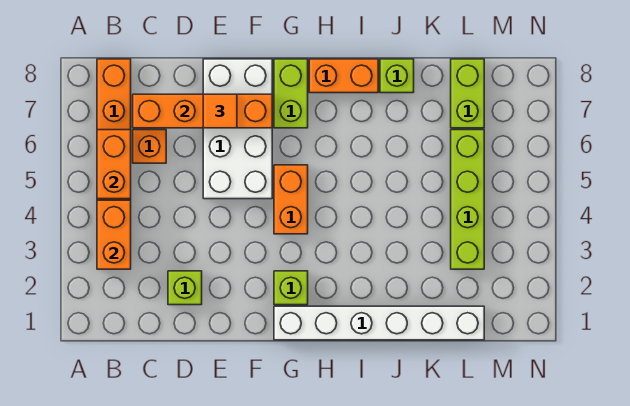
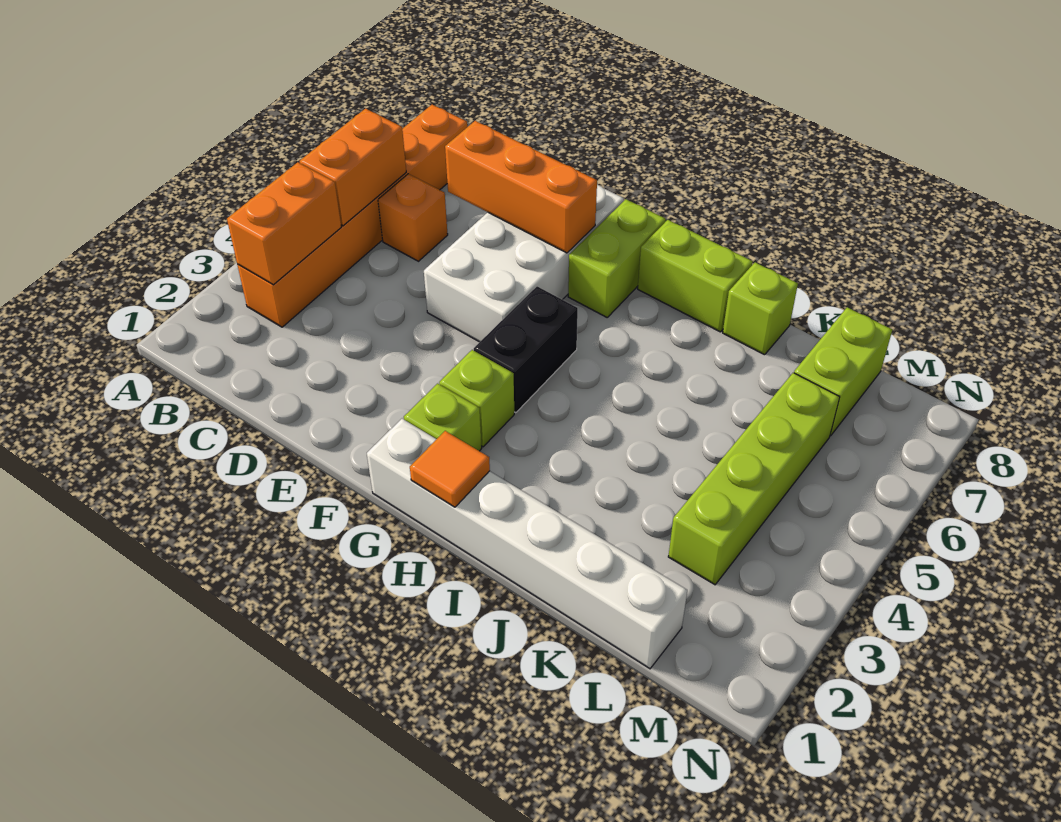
orange 1x4 brick [133,94,272,128] -> orange 1x3 brick [445,121,597,253]
lime 1x1 brick [168,271,202,305] -> lime 1x1 brick moved to [439,350,514,447]
orange 1x1 tile [203,94,237,128] -> orange 1x1 tile moved to [410,431,490,507]
orange 1x2 brick [274,165,308,234] -> black 1x2 brick [474,286,578,413]
orange 1x2 brick [309,59,378,93] -> lime 1x2 brick [638,220,753,332]

